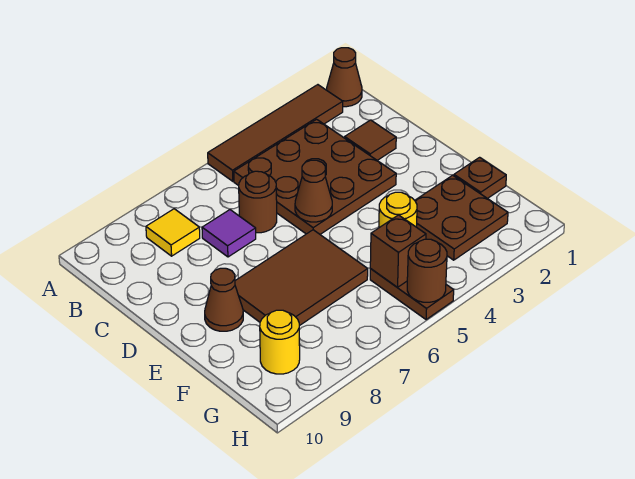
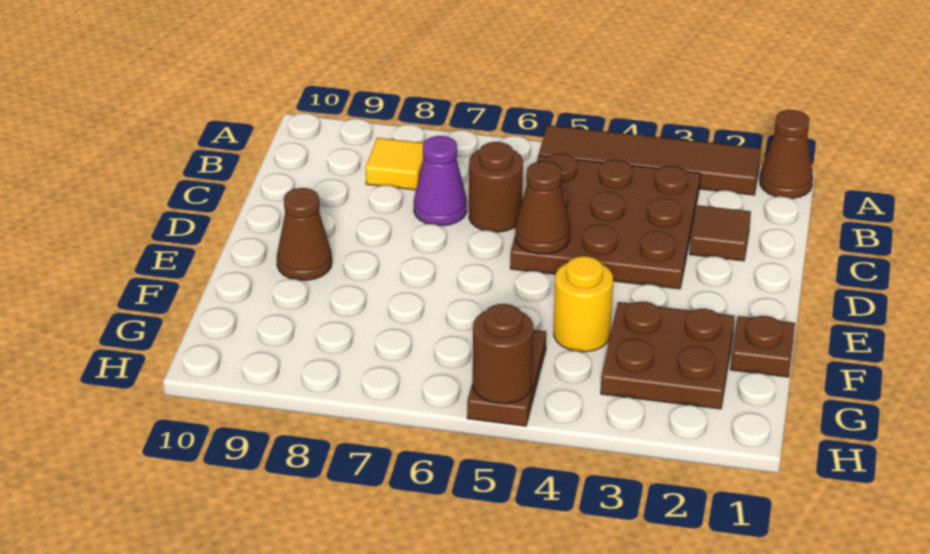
purple 1x1 tile [202,210,256,257] -> purple 1x1 cone [414,136,467,226]
brown 2x3 tile [235,230,368,326] -> none
brown 1x1 brick [370,215,426,287] -> none
yellow 1x1 round brick [260,310,300,374] -> none

